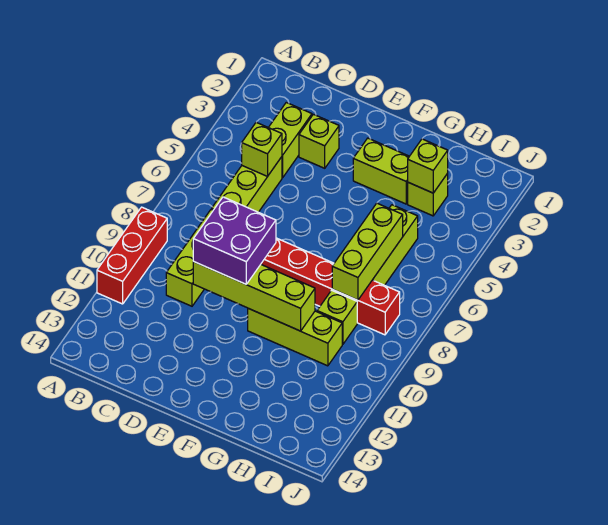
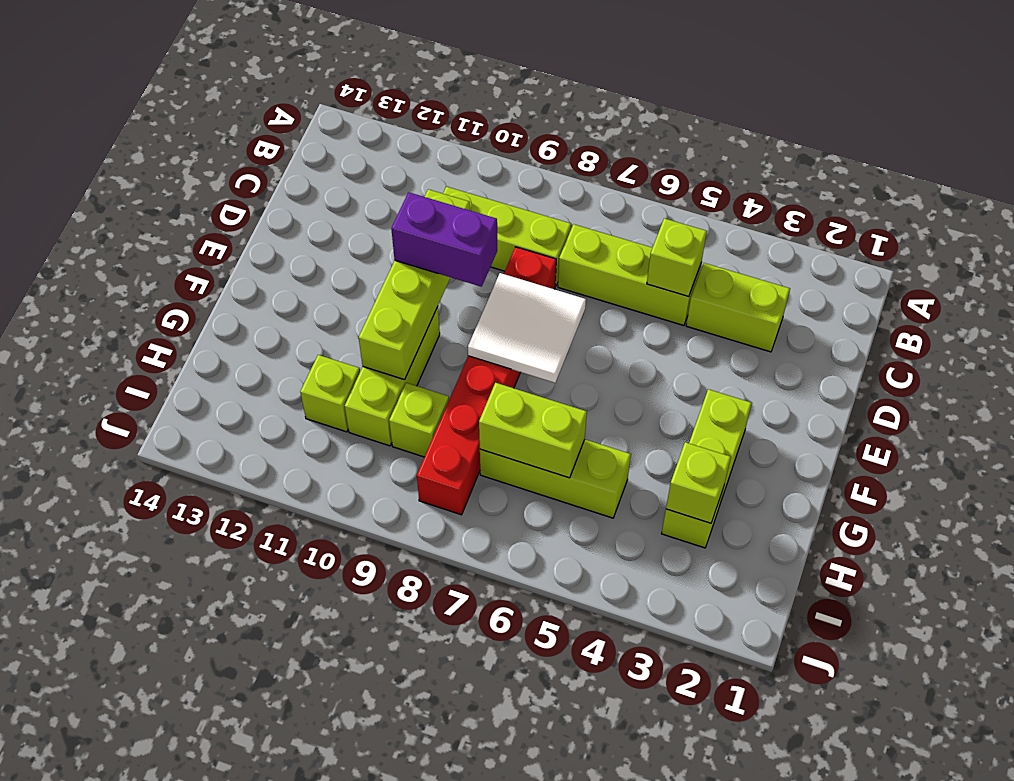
red 1x3 brick [97,207,167,304] -> none
lime 1x1 brick [299,114,339,168] -> lime 1x1 brick moved to [300,355,360,432]
purple 2x2 brick [193,197,276,284] -> purple 1x2 brick [391,192,497,287]
none -> white 2x2 tile [468,273,586,383]
lime 1x3 brick [332,203,403,300] -> lime 1x2 brick [479,383,587,478]

